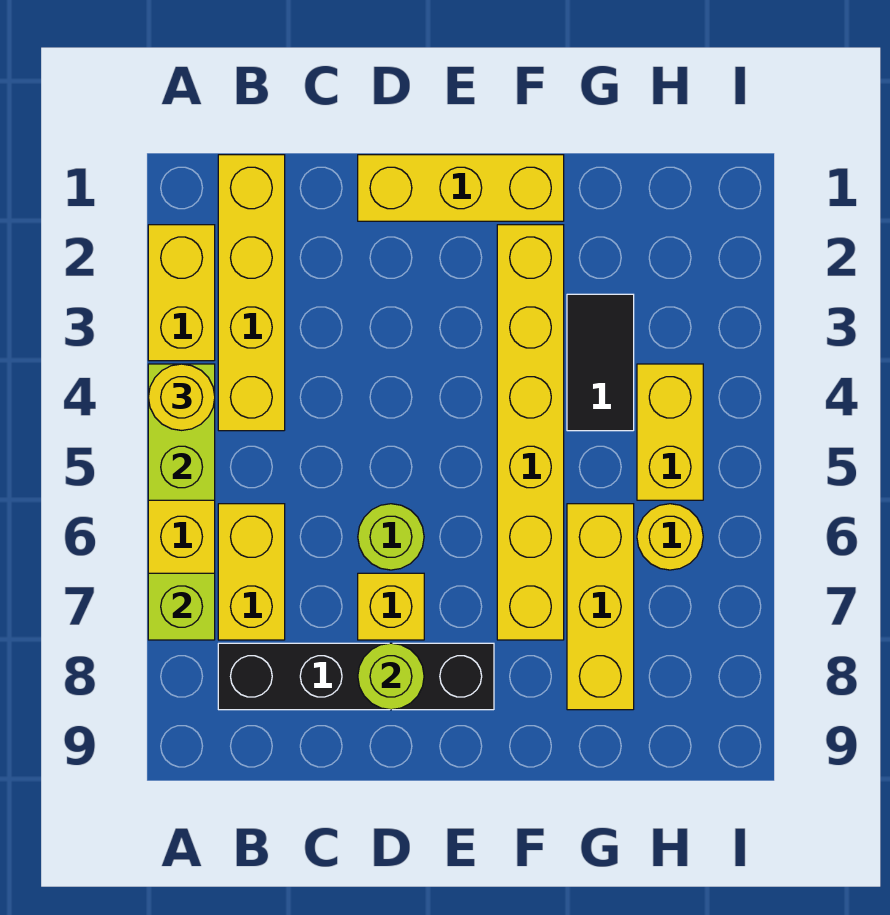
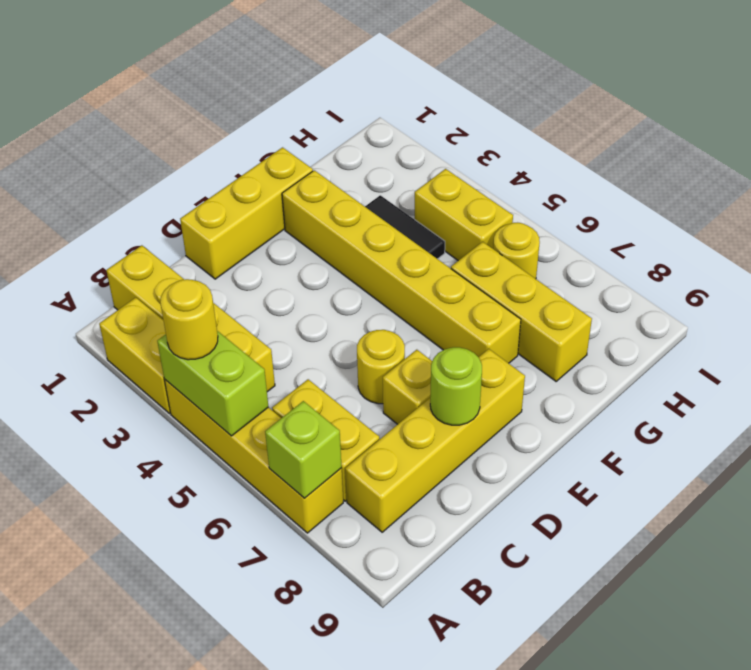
black 1x4 brick [218,643,494,710] -> yellow 1x4 brick [345,349,525,532]
lime 1x1 round brick [358,504,424,570] -> yellow 1x1 round brick [357,330,405,404]

